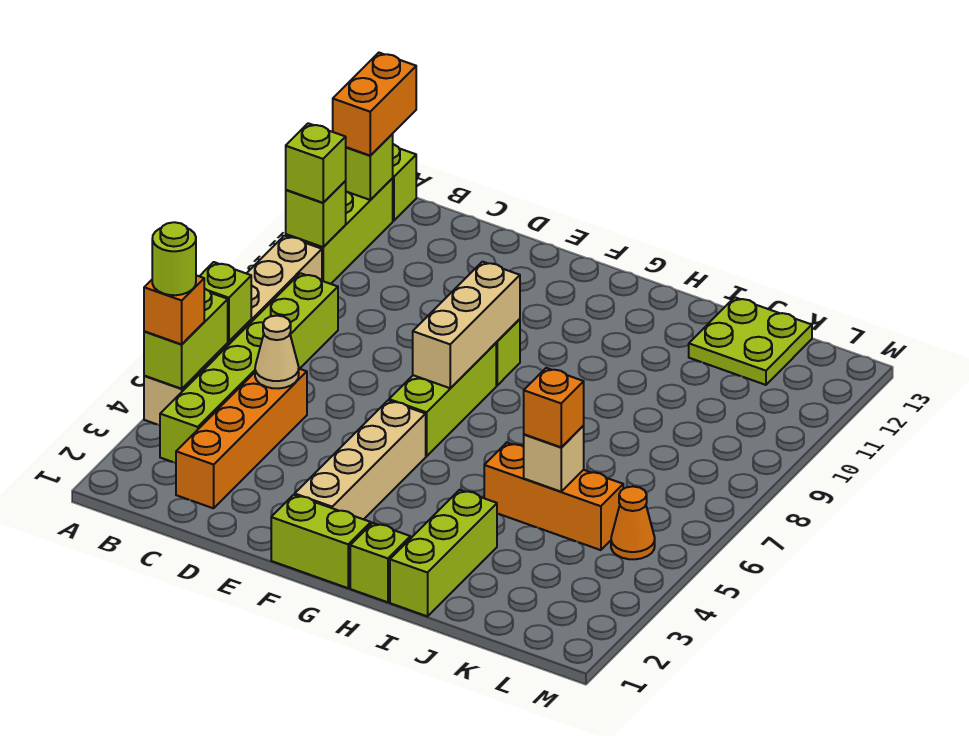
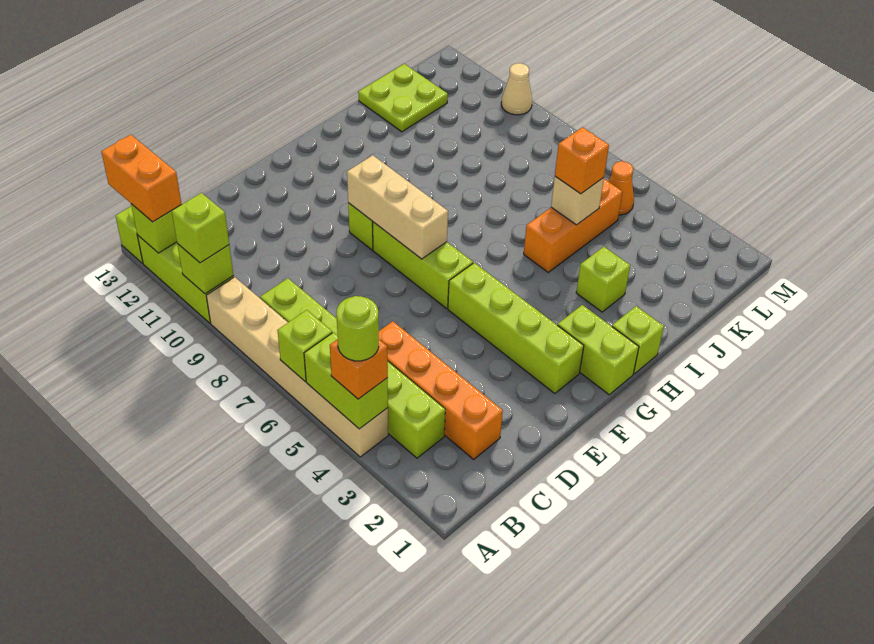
tan 1x1 cone [255,316,299,389] -> tan 1x1 cone moved to [501,63,532,115]
lime 1x2 brick [271,495,371,588] -> lime 1x2 brick turned to [558,305,639,395]
tan 1x4 brick [295,400,426,519] -> lime 1x4 brick [448,263,584,394]
lime 1x3 brick [390,490,497,616] -> lime 1x1 brick [576,247,630,312]

